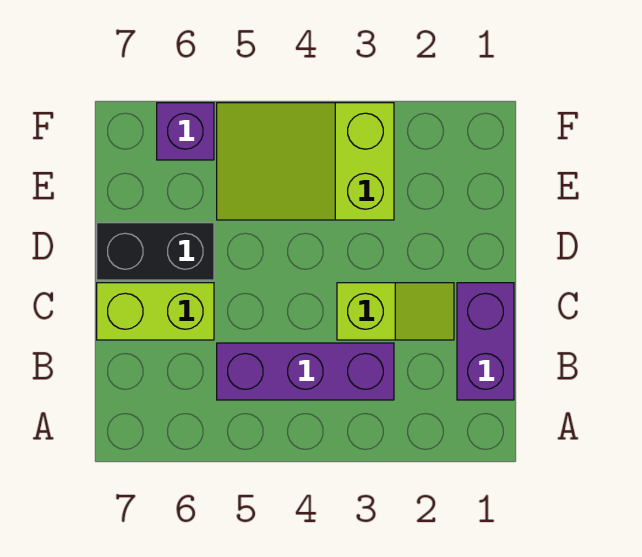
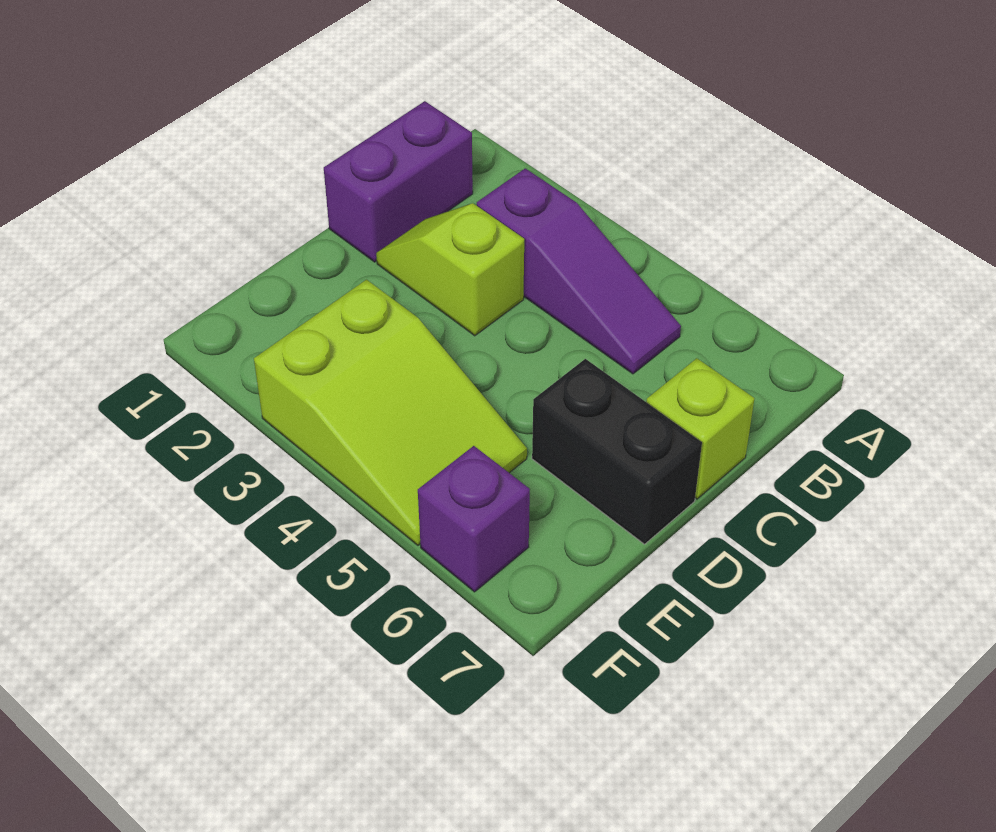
purple 1x3 brick [217,343,394,400] -> purple 1x3 slope [477,168,681,374]
lime 1x2 brick [97,283,214,340] -> lime 1x1 brick [646,358,754,499]

